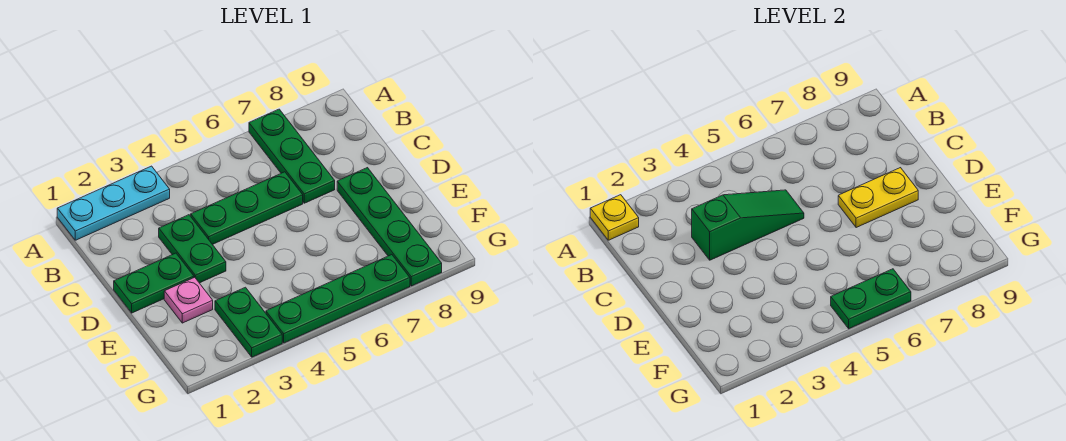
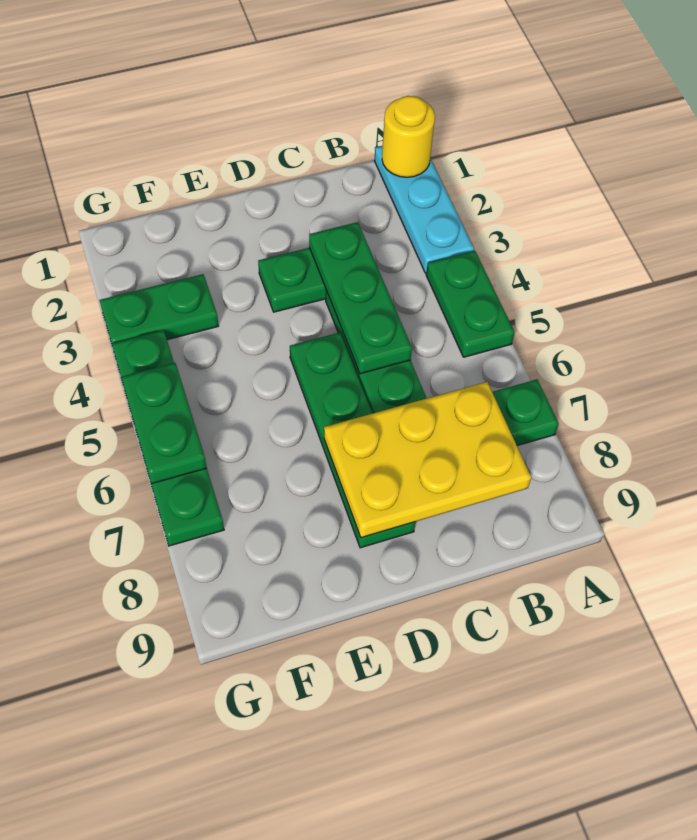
yellow 1x1 plate [590,195,639,240] -> yellow 1x1 round brick [382,96,435,177]
green 1x3 slope [692,190,804,260] -> green 1x3 plate [309,222,412,374]
green 1x2 plate [114,253,194,313] -> green 1x2 plate moved to [426,251,515,357]
yellow 1x2 plate [838,168,918,228] -> yellow 2x3 plate [324,382,531,538]
green 1x4 plate [337,168,442,286] -> green 1x4 plate turned to [290,333,415,548]
pink 1x1 plate [164,277,213,323] -> none

